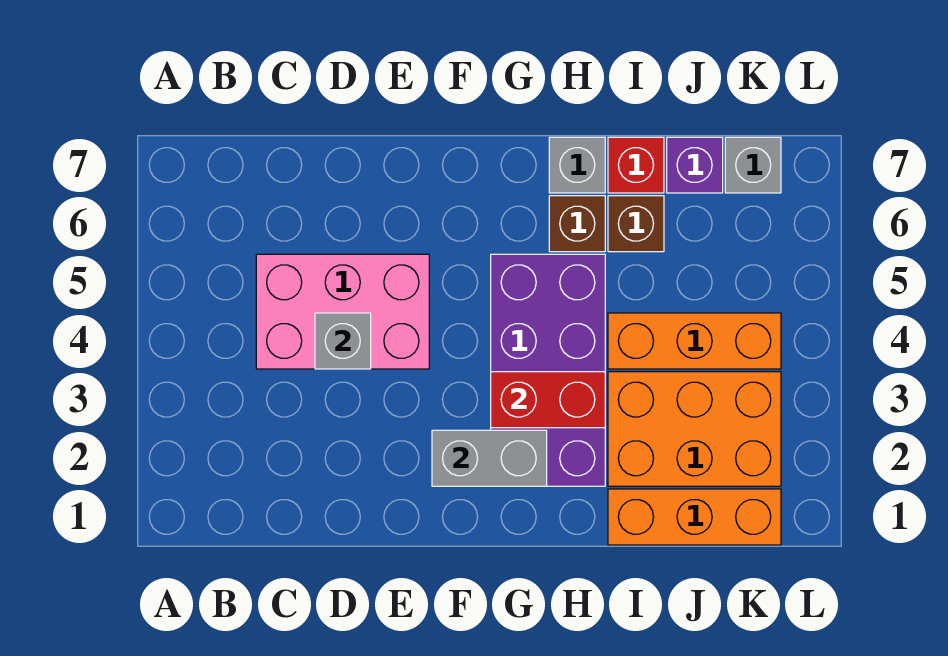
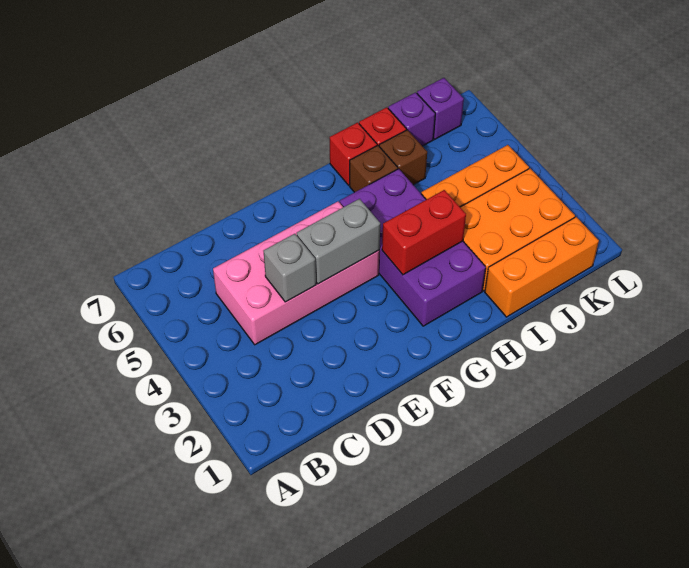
pink 2x3 brick [256,254,429,369] -> pink 2x4 brick [213,202,379,345]
grey 1x2 brick [432,430,547,486] -> grey 1x2 brick moved to [297,199,380,284]
grey 1x1 brick [549,137,605,193] -> red 1x1 brick [330,122,377,185]
grey 1x1 brick [725,137,781,193] -> purple 1x1 brick [417,78,464,139]

